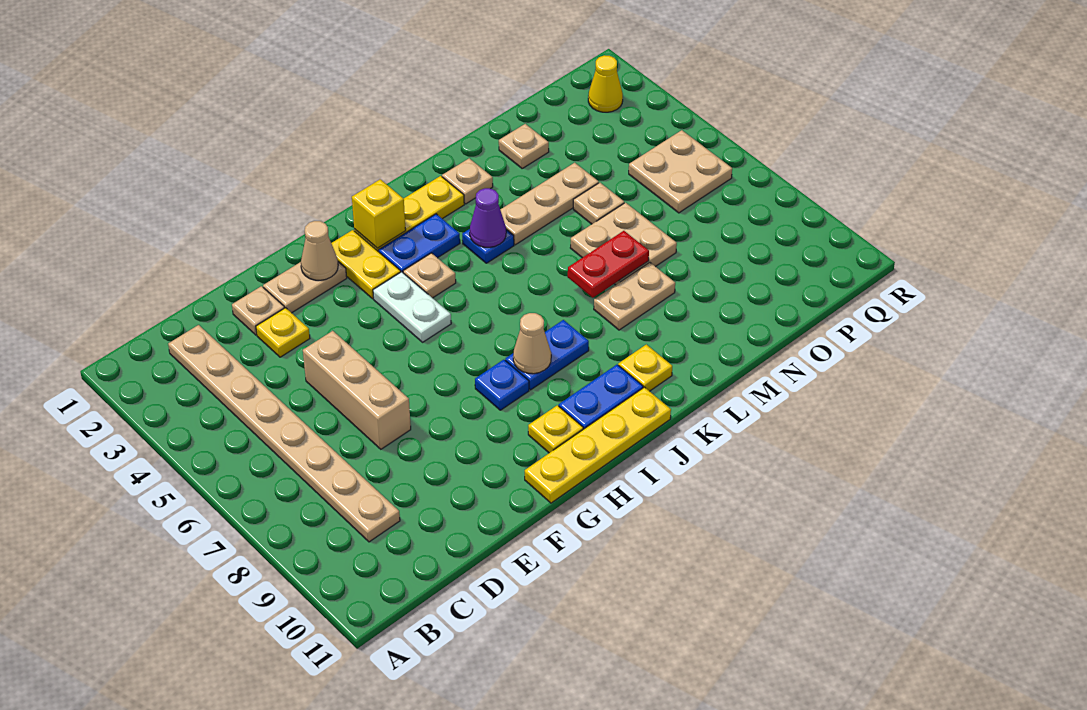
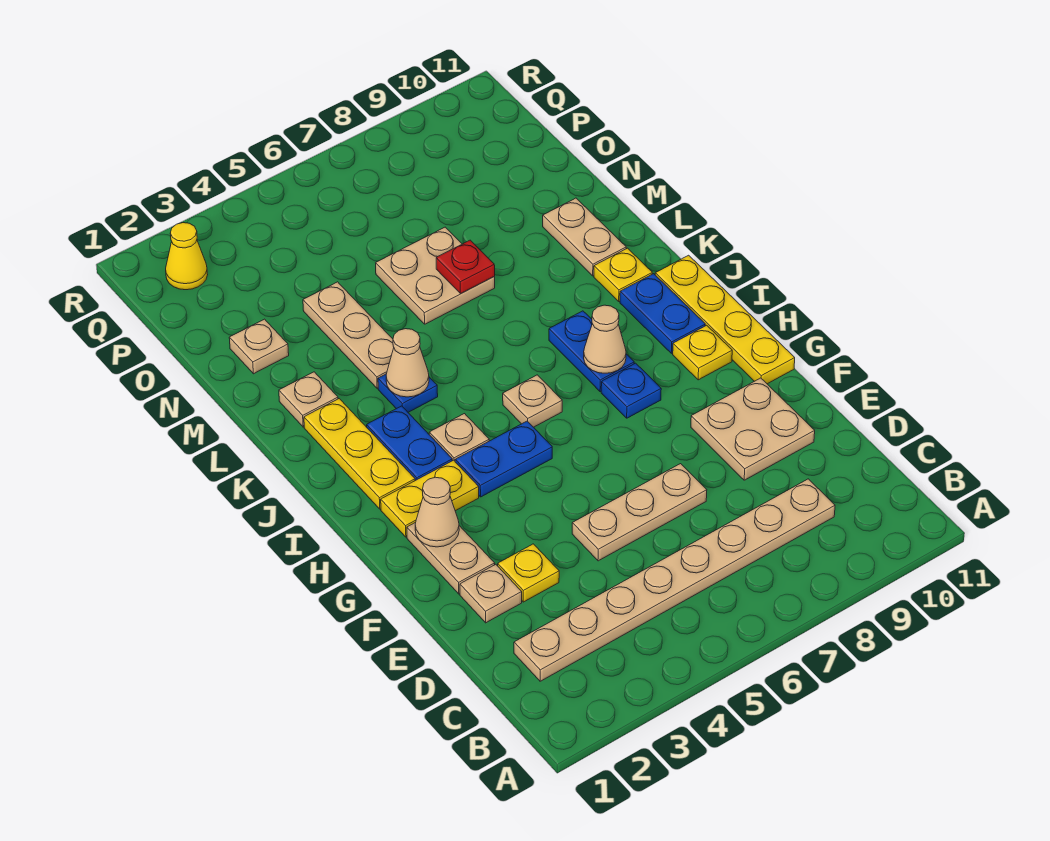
tan 1x3 brick [303,331,411,449] -> tan 1x3 plate [572,464,707,561]
white 1x2 plate [373,272,451,342] -> blue 1x2 plate [455,421,552,497]
yellow 1x1 brick [352,179,406,248] -> none
purple 1x1 cone [470,188,506,247] -> tan 1x1 cone [386,329,429,397]
red 1x2 plate [568,231,649,298] -> red 1x1 plate [436,240,495,294]
tan 1x2 plate [594,262,675,330] -> tan 1x2 plate moved to [543,198,626,276]
tan 1x1 plate [573,183,624,224] -> tan 1x1 plate moved to [503,375,562,427]
tan 2x2 plate [629,130,732,213] -> tan 2x2 plate moved to [691,378,815,480]

